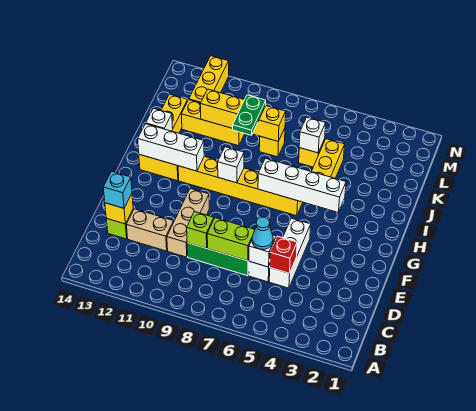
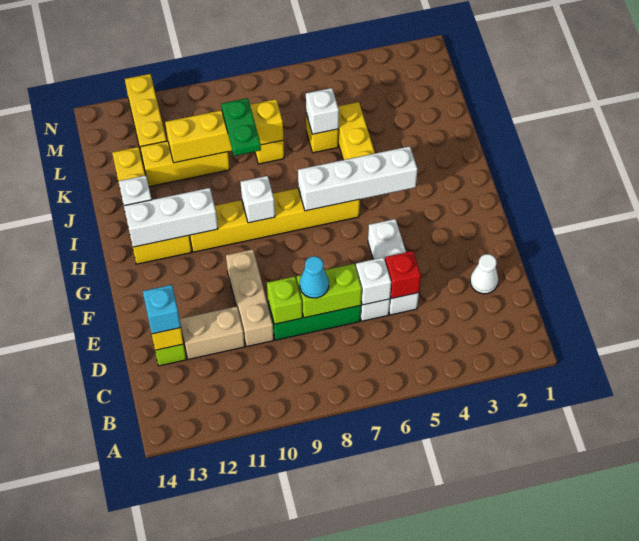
none -> white 1x1 cone [470,254,498,294]
cyan 1x1 cone [252,217,273,249] -> cyan 1x1 cone moved to [300,256,329,298]

